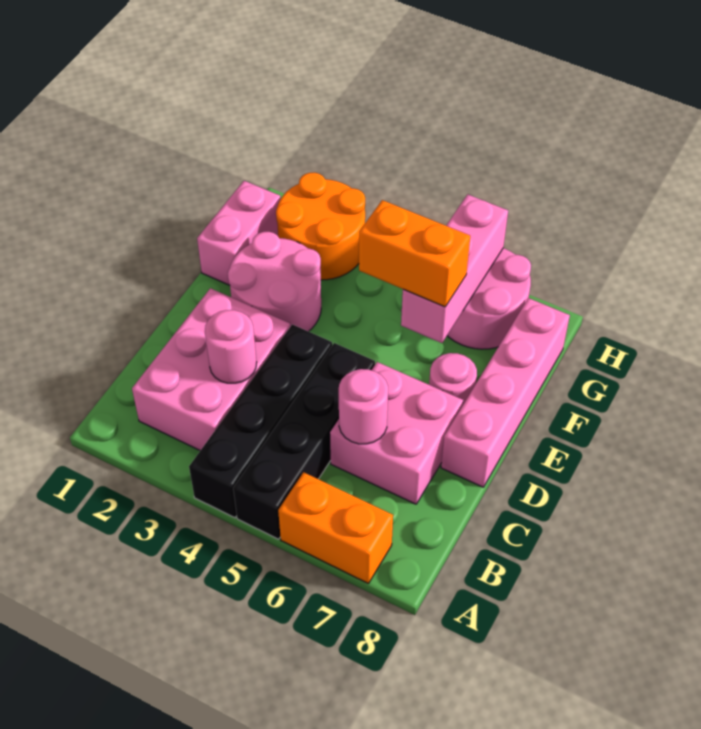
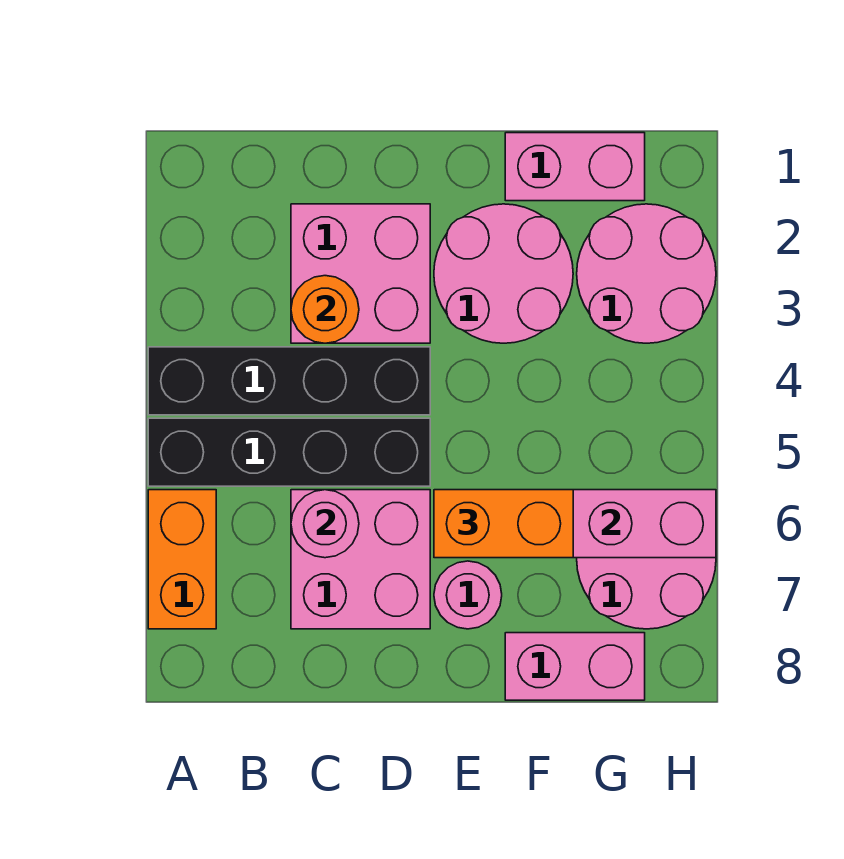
pink 2x3 brick [132,288,290,450] -> pink 2x2 brick [291,204,430,343]
pink 1x1 round brick [205,310,257,383] -> orange 1x1 round brick [291,276,359,343]
pink 1x4 brick [441,298,570,487] -> pink 1x2 brick [505,633,645,700]
orange 1x2 brick [359,200,470,307] -> orange 1x2 brick turned to [434,490,573,558]
orange 2x2 round brick [276,173,365,280] -> pink 2x2 round brick [577,204,716,343]

